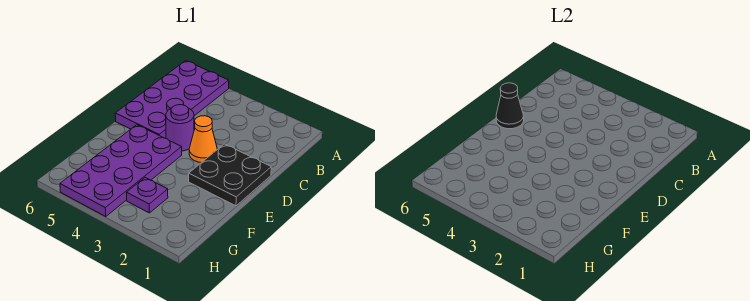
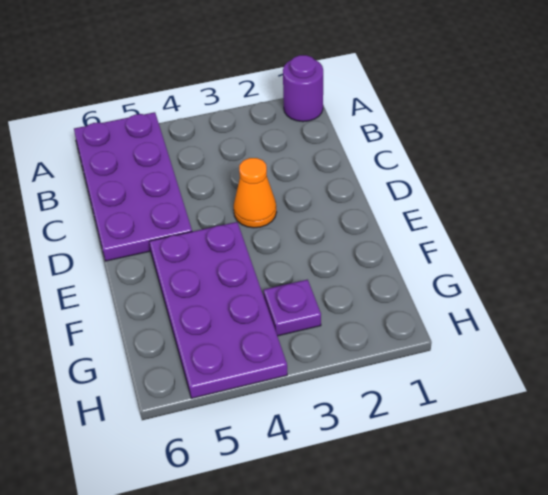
black 2x2 plate [189,144,271,206] -> none
purple 1x1 round brick [166,105,194,151] -> purple 1x1 round brick moved to [283,55,323,122]
black 1x1 cone [496,83,524,129] -> none

